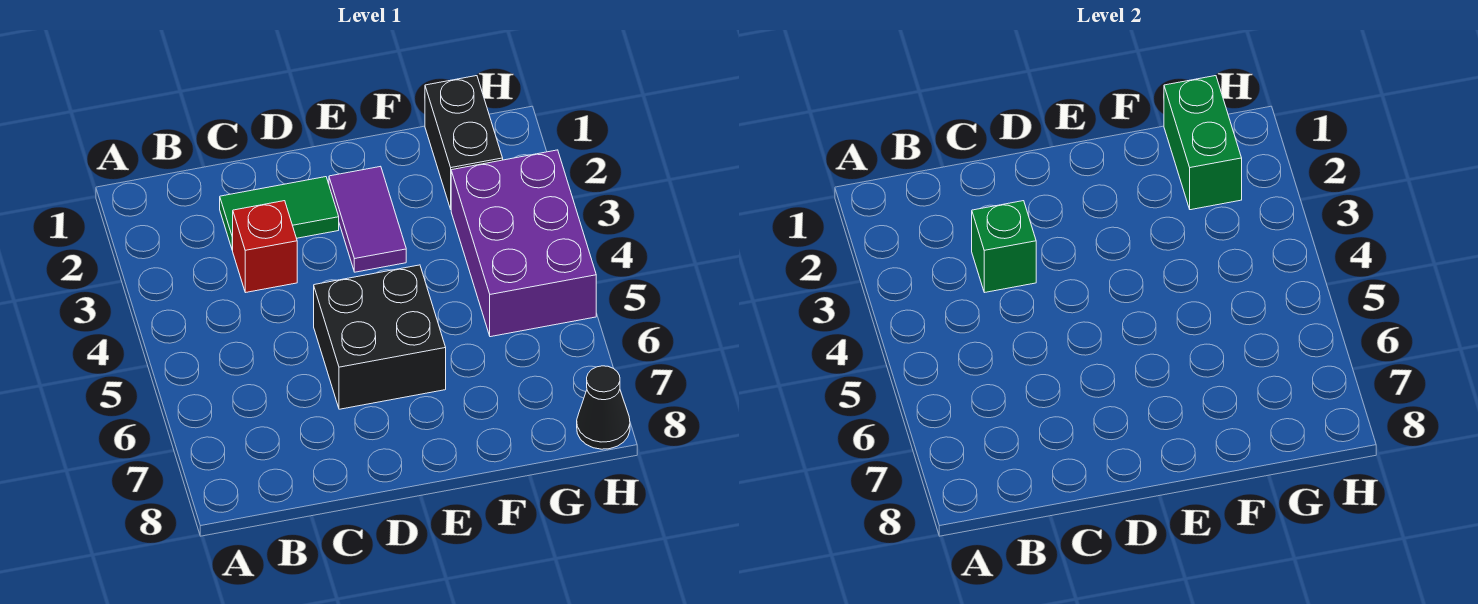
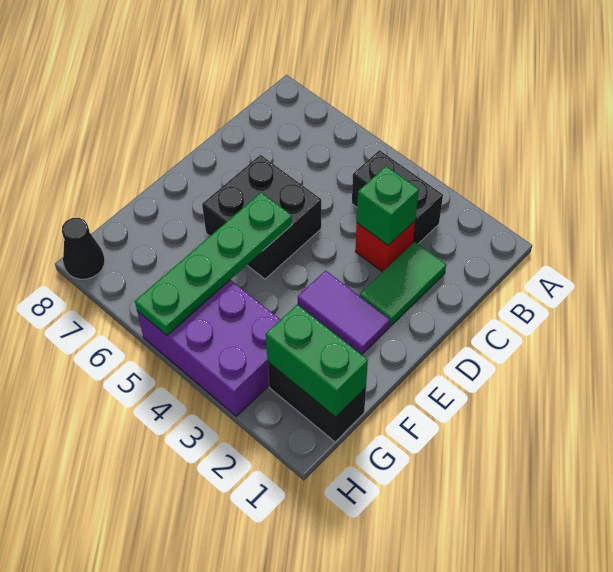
none -> black 1x2 brick [352,150,443,244]
none -> green 1x4 plate [135,193,292,335]

